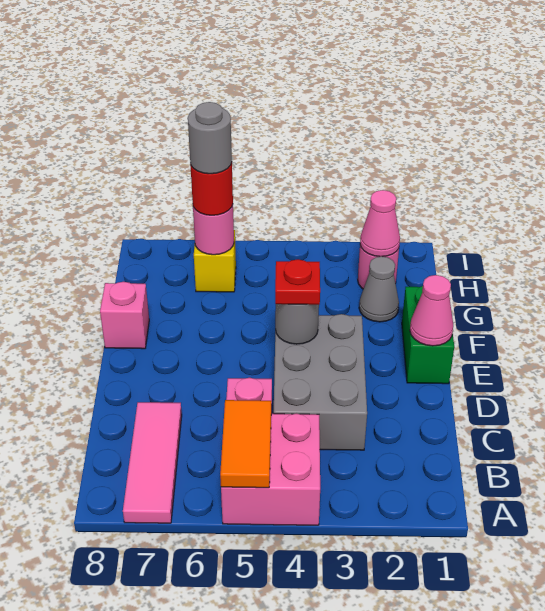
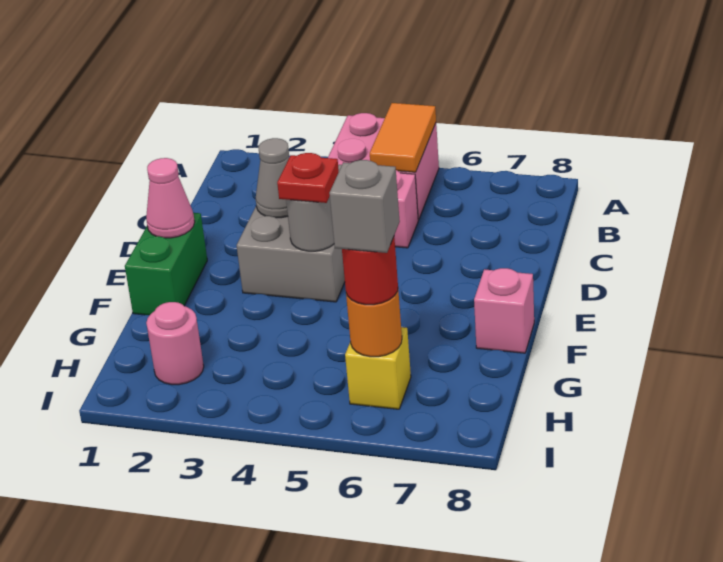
pink 1x3 tile [123,402,182,523] -> none
grey 1x1 cone [359,256,399,322] -> grey 1x1 cone moved to [256,138,289,218]
pink 1x1 cone [360,190,400,257] -> none
pink 1x1 round brick [193,205,234,255] -> orange 1x1 round brick [346,291,402,357]
grey 1x1 round brick [188,102,232,174] -> grey 1x1 brick [329,160,400,253]

